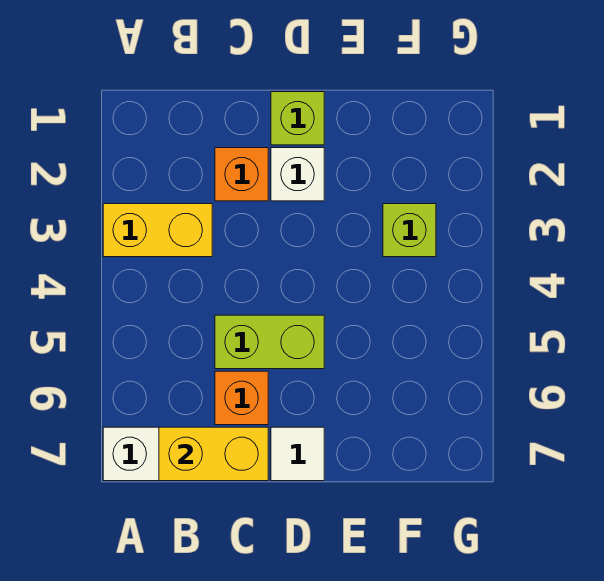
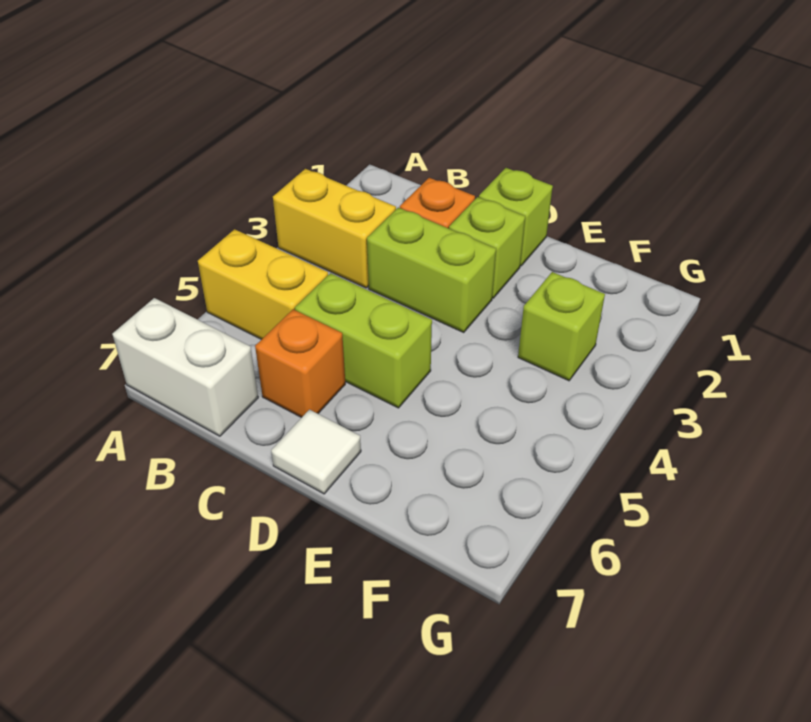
yellow 1x2 brick [159,427,268,481] -> yellow 1x2 brick moved to [198,229,328,339]
none -> lime 1x2 brick [367,208,496,332]
white 1x1 brick [271,148,324,201] -> lime 1x1 brick [449,197,525,298]

